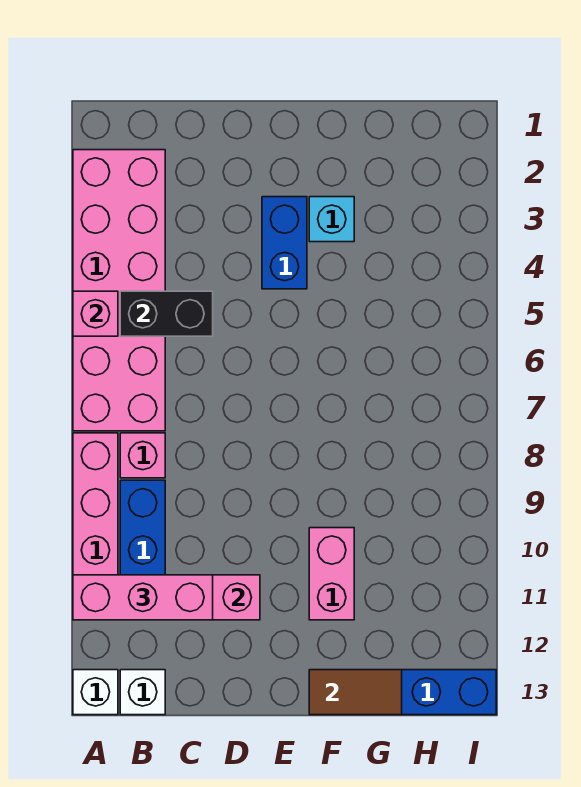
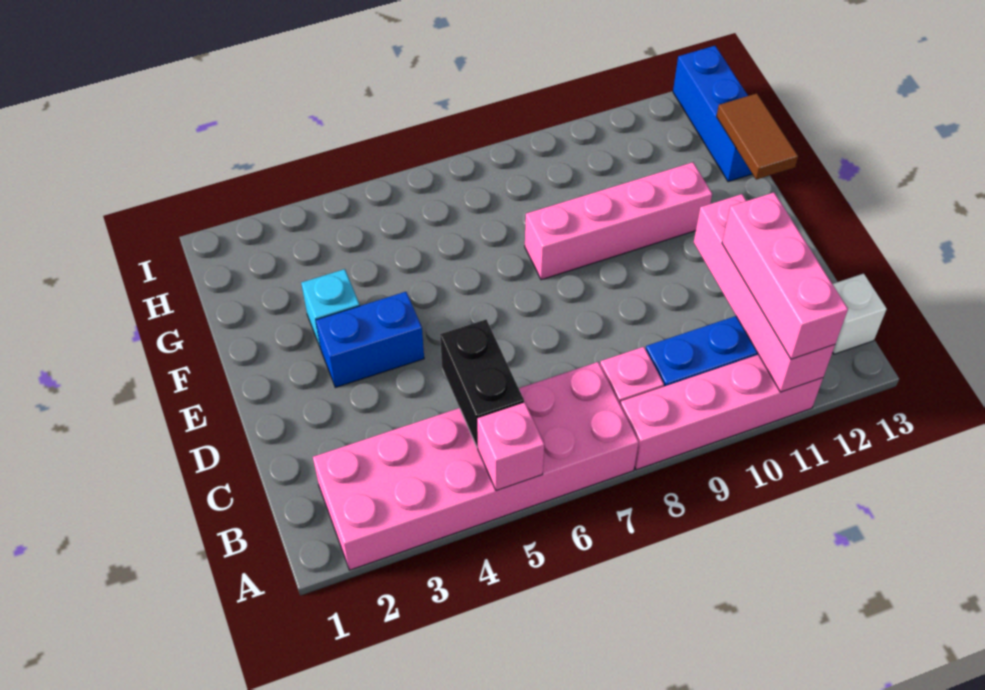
white 1x1 brick [73,670,118,715] -> none
pink 1x2 brick [309,528,354,620] -> pink 1x4 brick [525,162,712,280]

